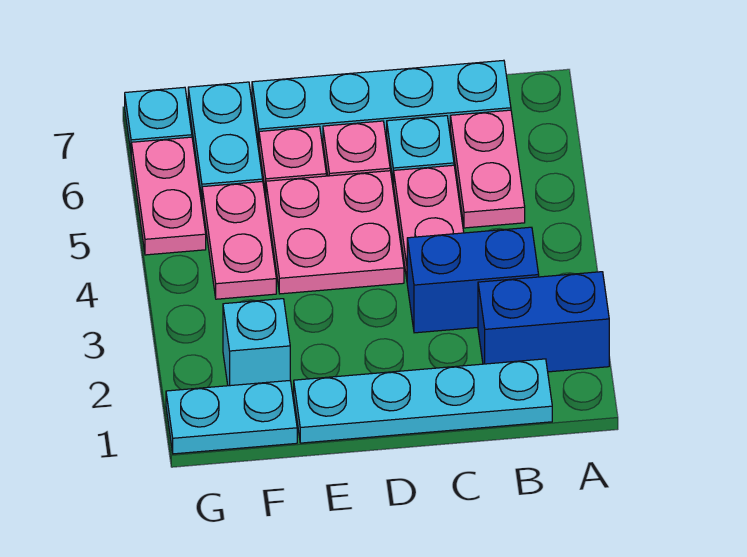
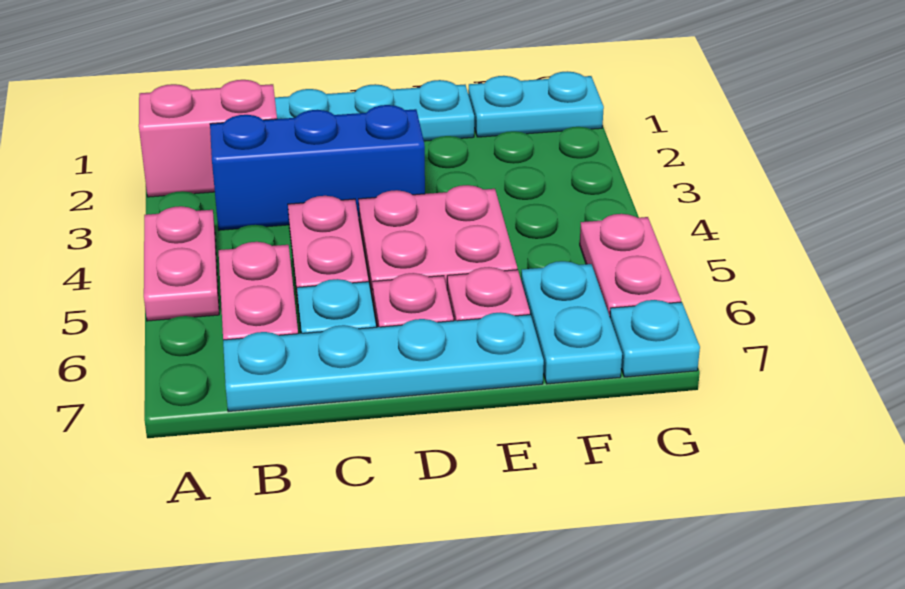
blue 1x2 brick [478,272,609,372] -> pink 1x2 brick [139,80,277,197]
blue 1x2 brick [407,227,539,333] -> blue 1x3 brick [210,105,425,230]
cyan 1x1 brick [223,299,290,386] -> none
pink 1x2 plate [202,182,276,299] -> pink 1x2 plate moved to [144,206,219,321]

